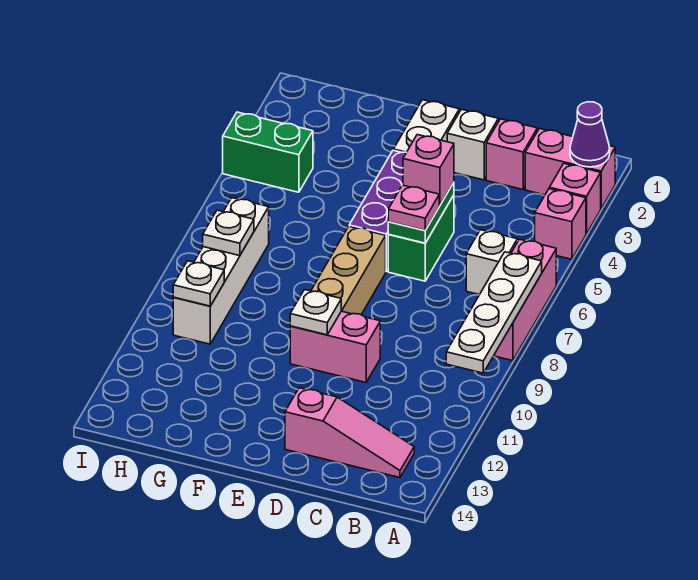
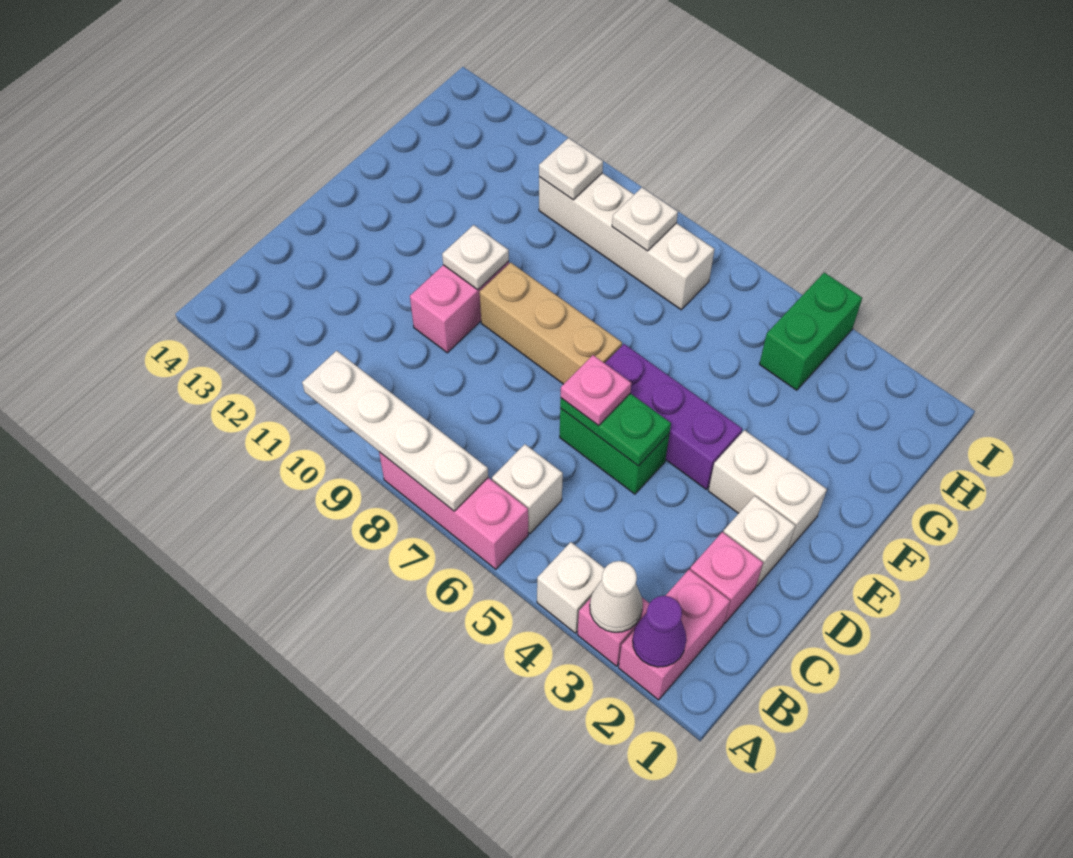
none -> white 1x1 cone [590,561,643,632]
pink 1x1 brick [535,189,586,259] -> white 1x1 brick [537,542,605,633]
pink 1x3 slope [285,388,414,478] -> none
pink 1x1 brick [403,135,454,205] -> none

